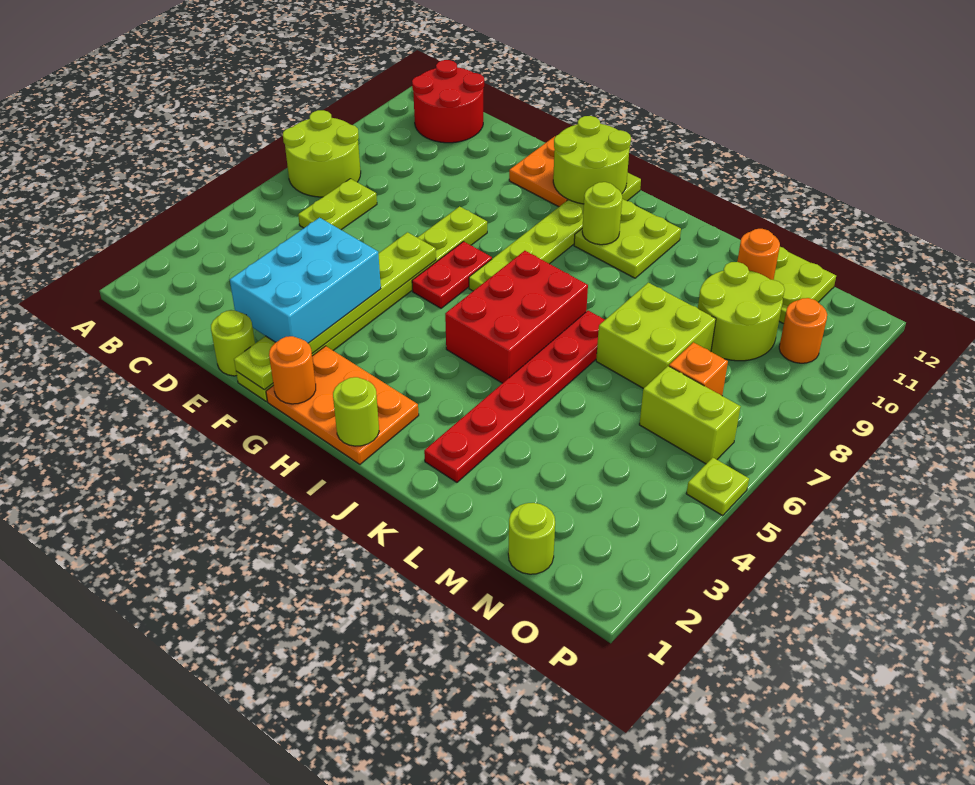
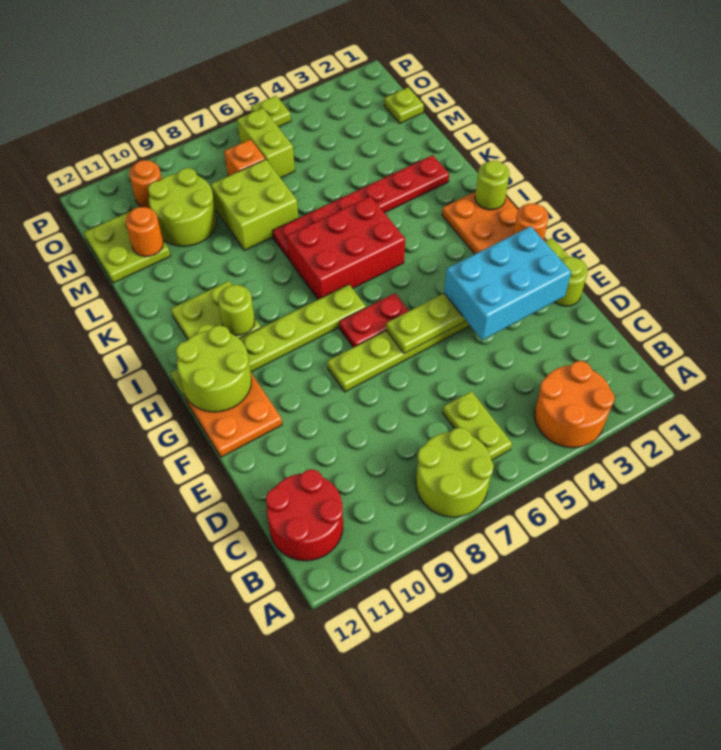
none -> orange 2x2 round brick [535,361,615,448]
lime 1x2 plate [298,179,377,230] -> lime 1x2 plate turned to [443,391,512,460]
lime 1x1 round brick [508,503,555,574] -> lime 1x1 plate [384,87,424,123]

